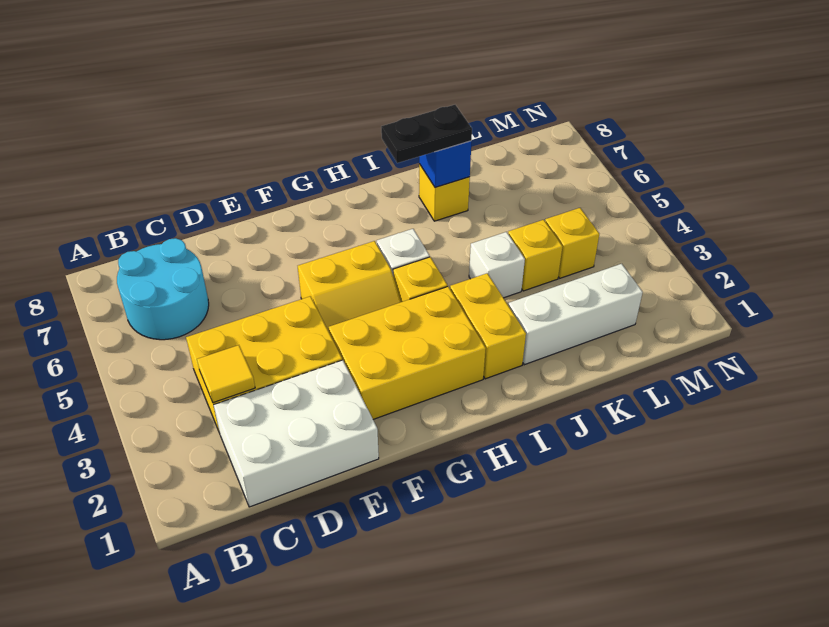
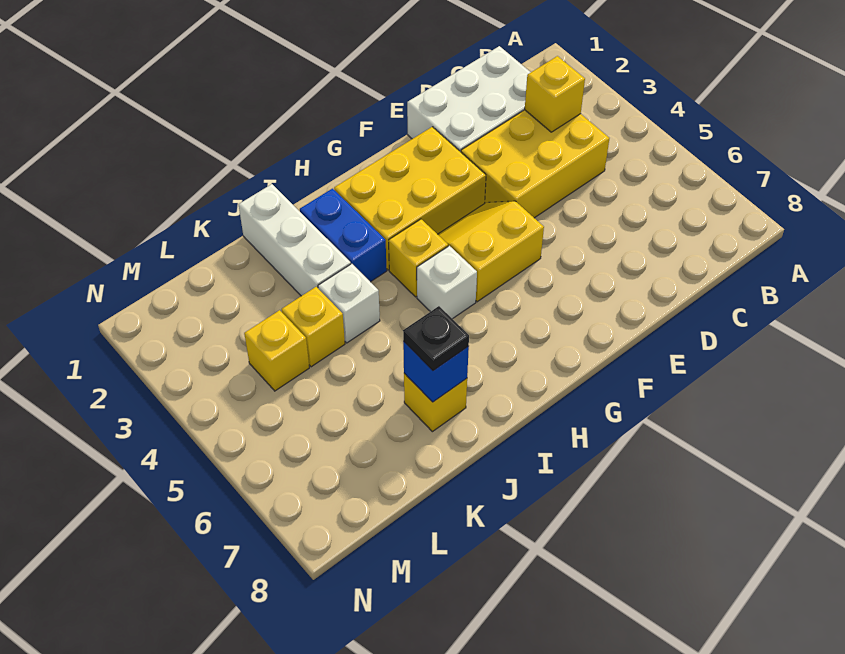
cyan 2x2 round brick [117,238,209,340] -> none
yellow 1x1 tile [197,345,255,403] -> yellow 1x1 brick [525,56,585,132]
yellow 1x2 brick [450,273,526,379] -> blue 1x2 brick [300,189,387,282]
black 1x2 plate [381,105,472,163] -> black 1x1 plate [403,306,469,371]
white 1x3 brick [508,264,643,365] -> white 1x3 brick turned to [239,184,351,296]

